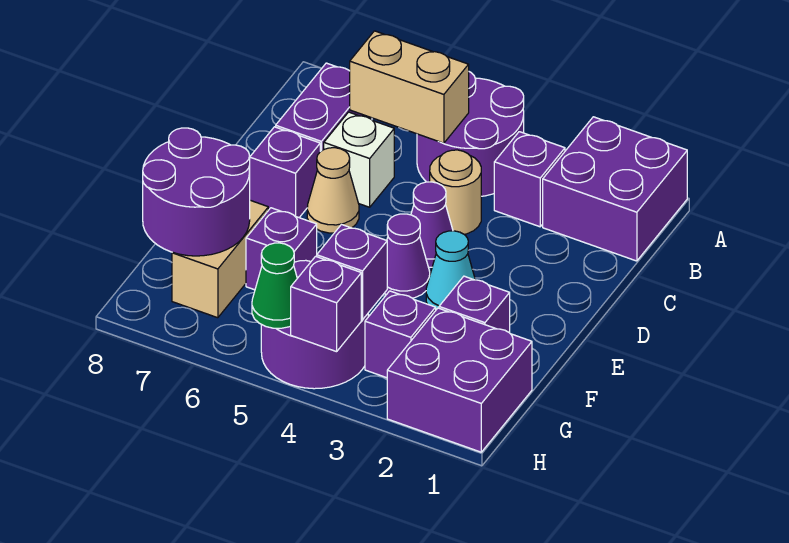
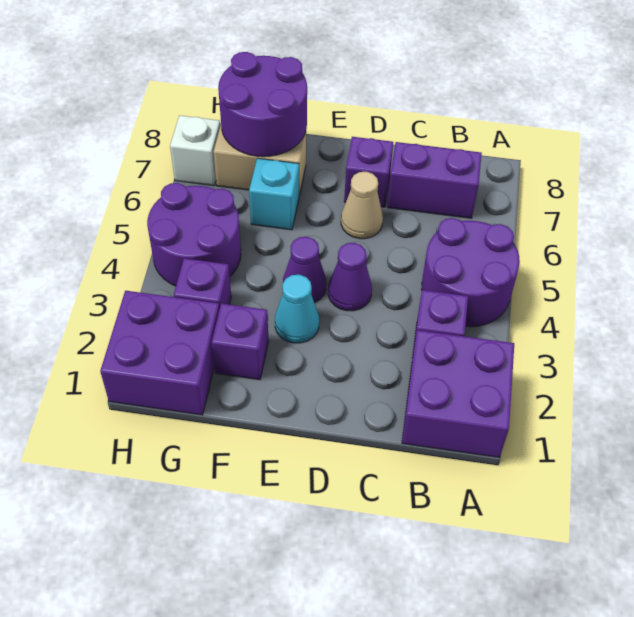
tan 1x2 brick [350,31,469,143] -> none
tan 1x1 round brick [430,150,481,234] -> none
white 1x1 brick [324,112,394,207] -> white 1x1 brick moved to [170,115,220,186]
purple 1x1 brick [246,208,317,290] -> cyan 1x1 brick [249,158,299,230]
purple 1x1 brick [317,225,387,320] -> none
purple 1x1 brick [291,256,361,352] -> none
green 1x1 cone [252,243,297,328] -> none

